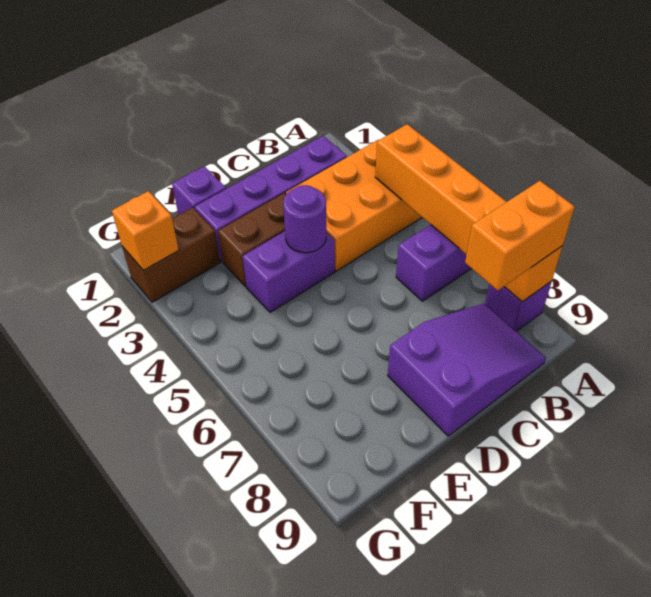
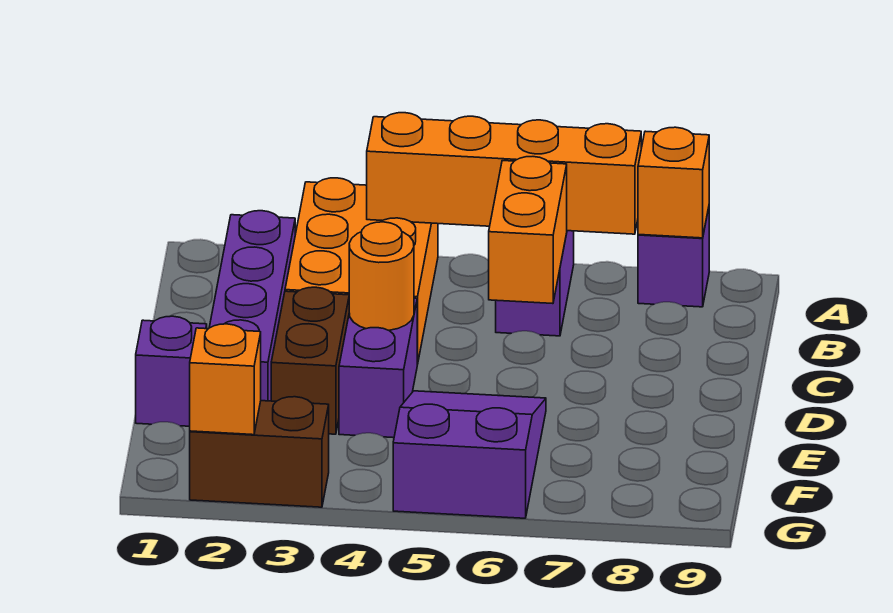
orange 1x2 brick [465,181,575,290] -> orange 1x2 brick moved to [489,157,567,304]
purple 2x3 slope [388,303,546,436] -> purple 2x3 slope moved to [393,391,546,518]
purple 1x1 round brick [283,185,326,253] -> orange 1x1 round brick [349,222,414,330]
brown 1x2 brick [122,208,220,302] -> brown 1x2 brick turned to [190,397,329,507]

